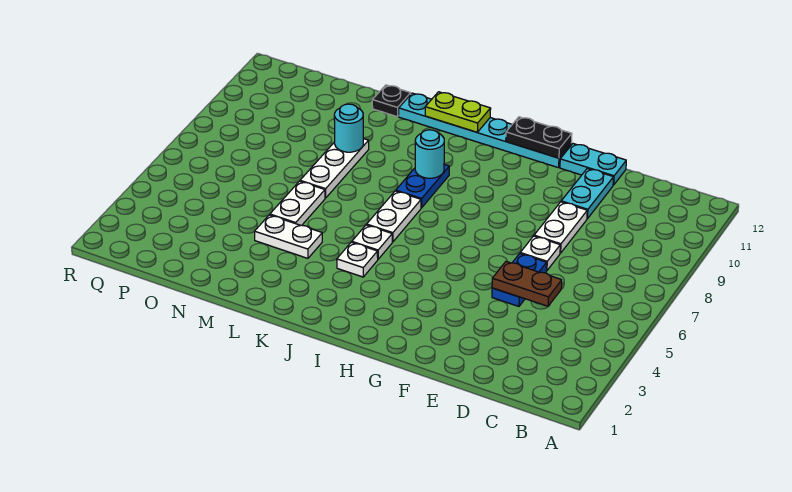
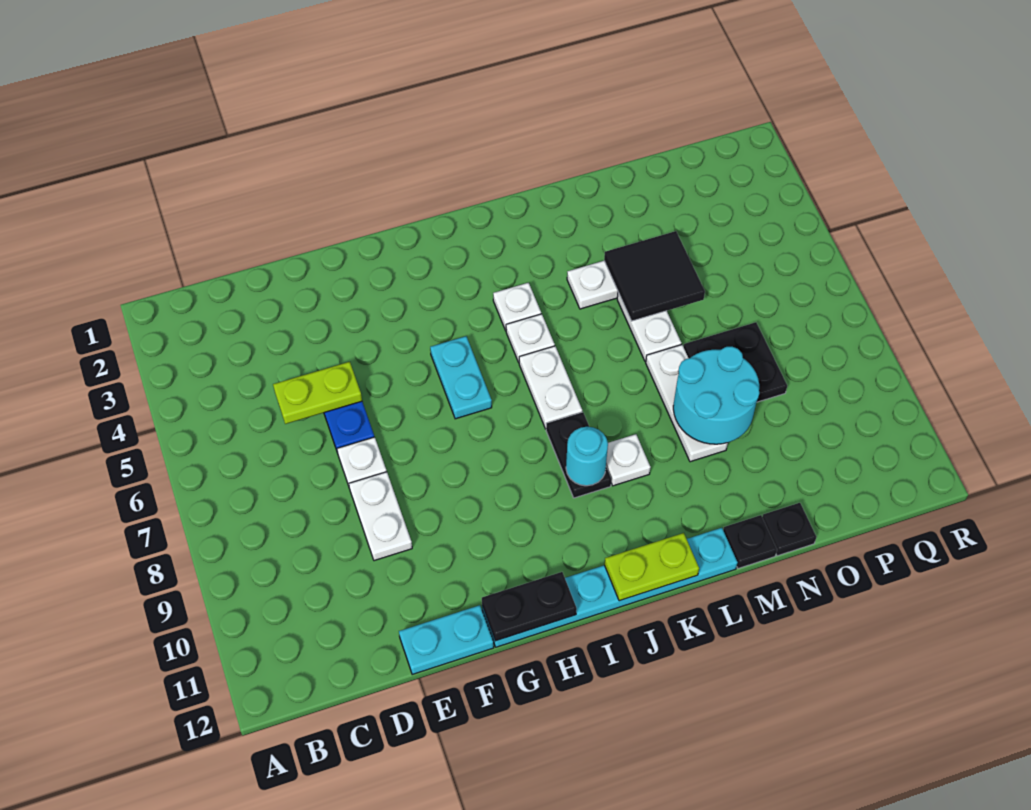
brown 1x2 plate [492,261,562,306] -> lime 1x2 plate [273,362,362,424]
cyan 1x2 plate [561,168,614,219] -> cyan 1x2 plate moved to [430,336,492,419]
blue 1x2 plate [396,165,449,208] -> black 1x2 plate [546,412,611,498]
none -> white 1x1 plate [606,434,651,486]
none -> black 2x2 tile [604,231,705,321]
cyan 1x1 round brick [334,104,363,152] -> cyan 2x2 round brick [673,347,759,444]
none -> black 2x2 plate [684,322,787,402]
none -> black 1x1 plate [762,503,816,556]

